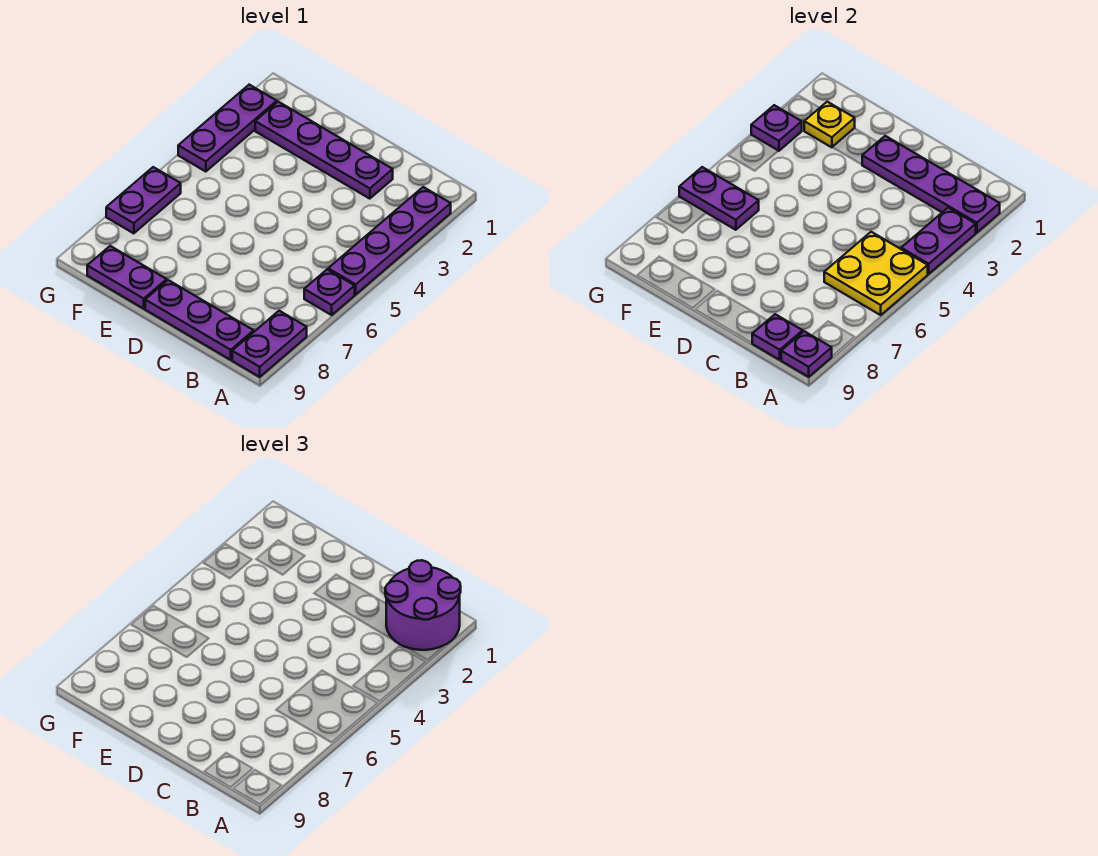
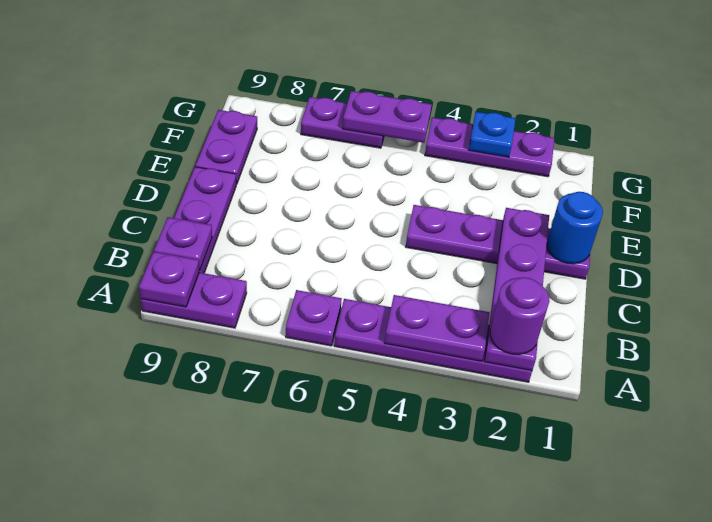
purple 2x2 round brick [385,560,461,650] -> purple 1x1 round brick [490,277,549,355]
yellow 2x2 plate [824,232,928,315] -> none
purple 1x4 plate [255,102,393,199] -> purple 1x4 plate turned to [406,205,590,279]
none -> blue 1x1 round brick [547,192,603,264]
yellow 1x1 plate [804,102,855,147] -> none
purple 1x2 plate [679,167,759,230] -> purple 1x2 plate turned to [343,91,432,143]
purple 1x1 plate [751,105,802,151] -> blue 1x1 plate [469,112,515,157]

